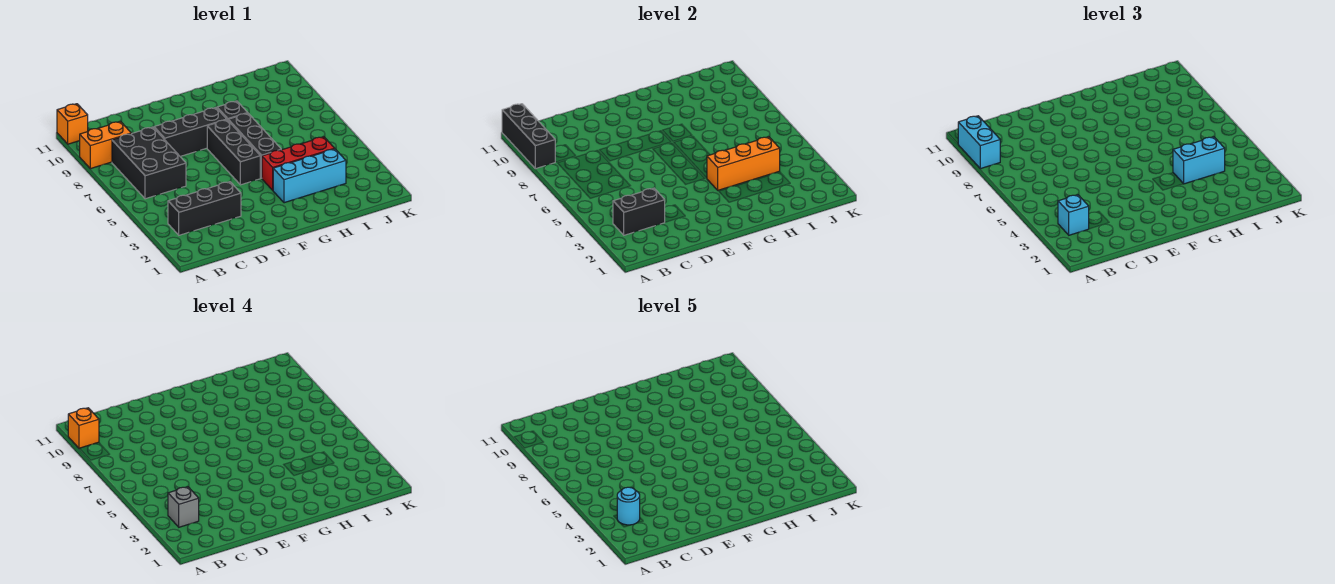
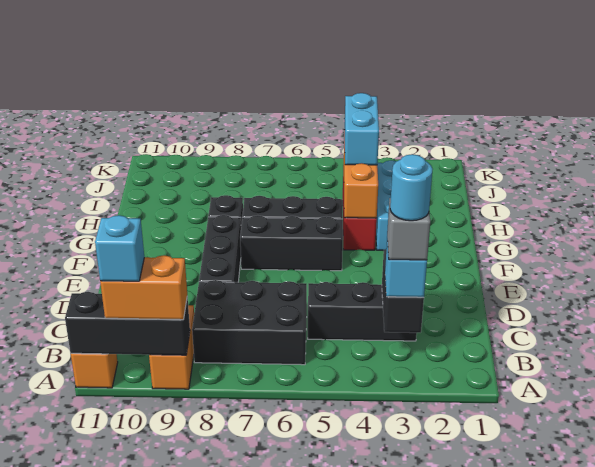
cyan 1x2 brick [958,116,1000,169] -> orange 1x2 brick [100,255,187,320]
orange 1x1 brick [68,408,99,449] -> cyan 1x1 brick [95,215,144,281]
black 1x3 brick [168,182,241,235] -> black 1x3 brick turned to [308,282,417,341]

